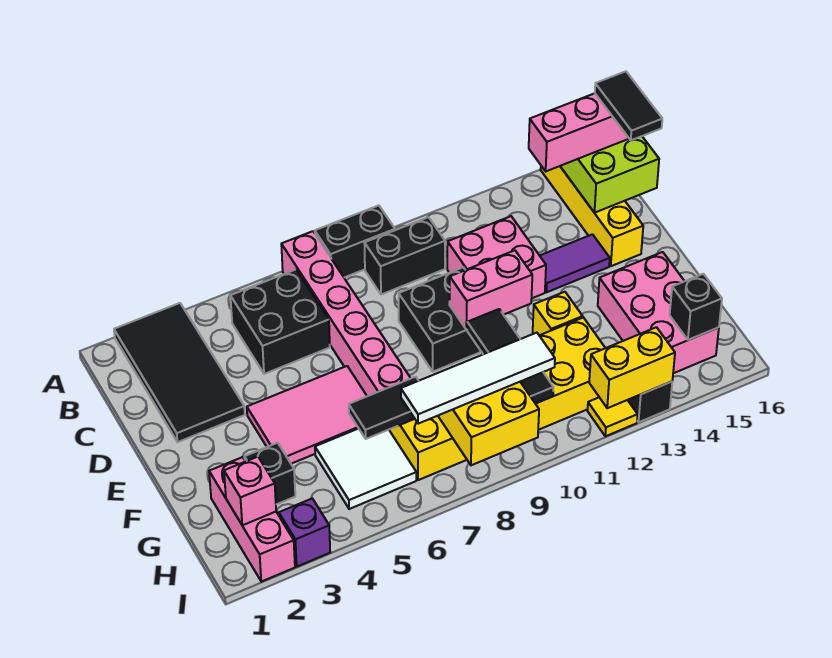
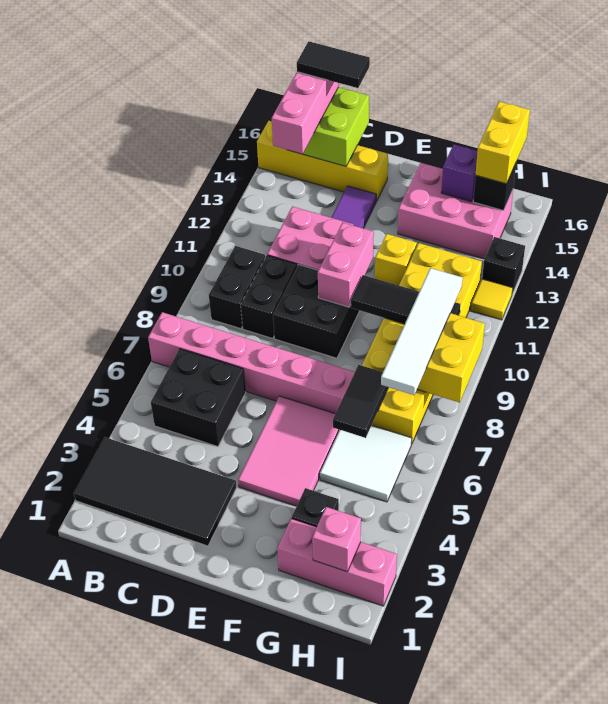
black 1x2 brick [315,205,395,277] -> black 1x2 brick moved to [241,255,297,339]
purple 1x1 brick [279,499,330,567] -> purple 1x1 brick moved to [441,144,478,202]
yellow 1x2 brick [589,327,675,408] -> yellow 1x2 brick moved to [476,102,530,184]

